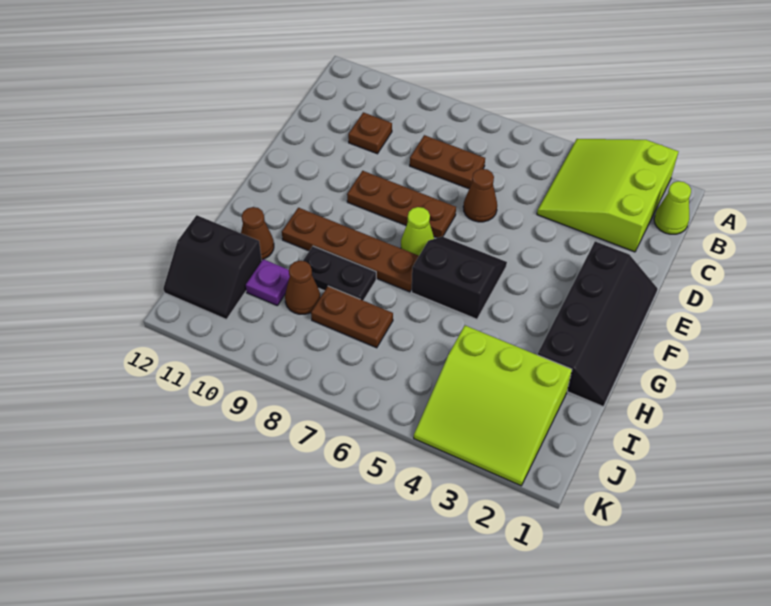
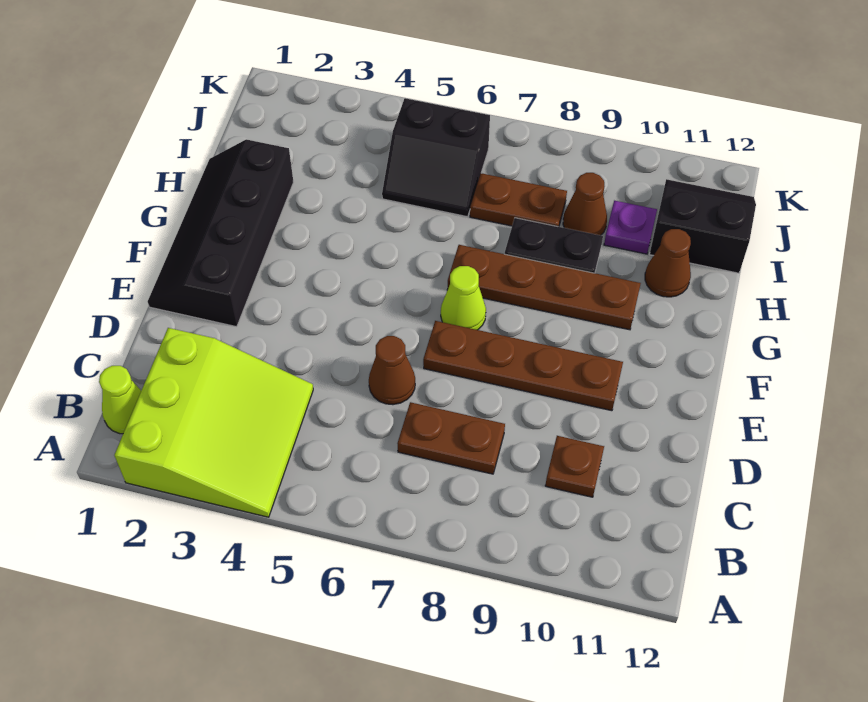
brown 1x3 plate [347,171,456,238] -> brown 1x4 plate [423,321,623,411]
black 2x2 slope [412,237,507,319] -> black 2x2 slope moved to [382,98,490,217]
lime 3x3 slope [414,326,572,486] -> none

